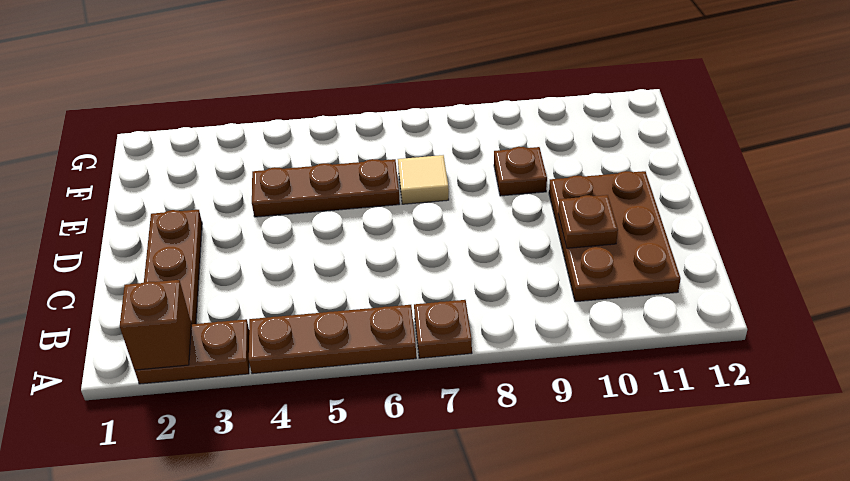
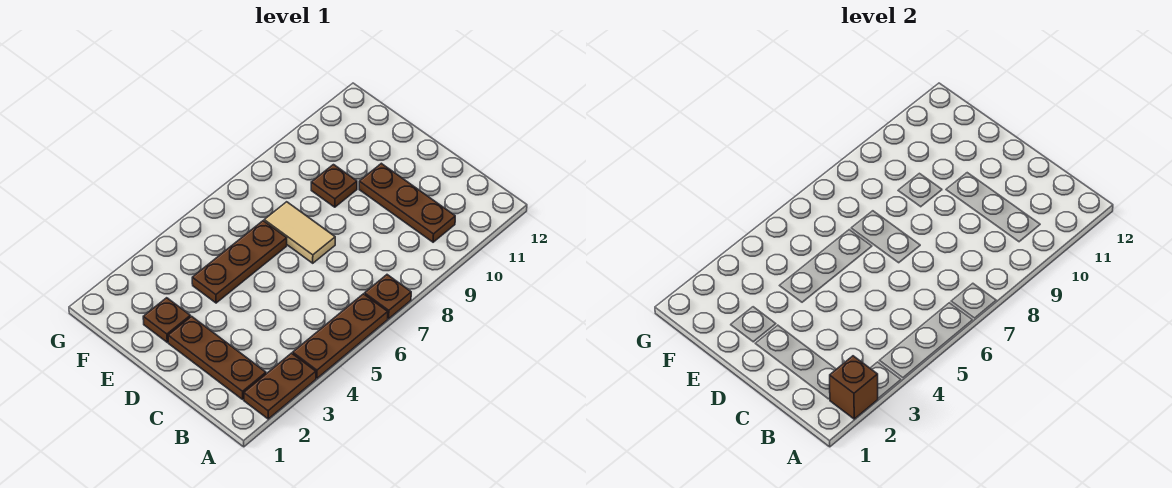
brown 2x3 plate [549,171,681,302] -> brown 1x3 plate [359,163,455,242]
brown 1x1 plate [558,195,618,248] -> brown 1x1 plate moved to [143,298,190,342]
tan 1x1 tile [398,155,449,204] -> tan 1x2 tile [264,202,335,263]

